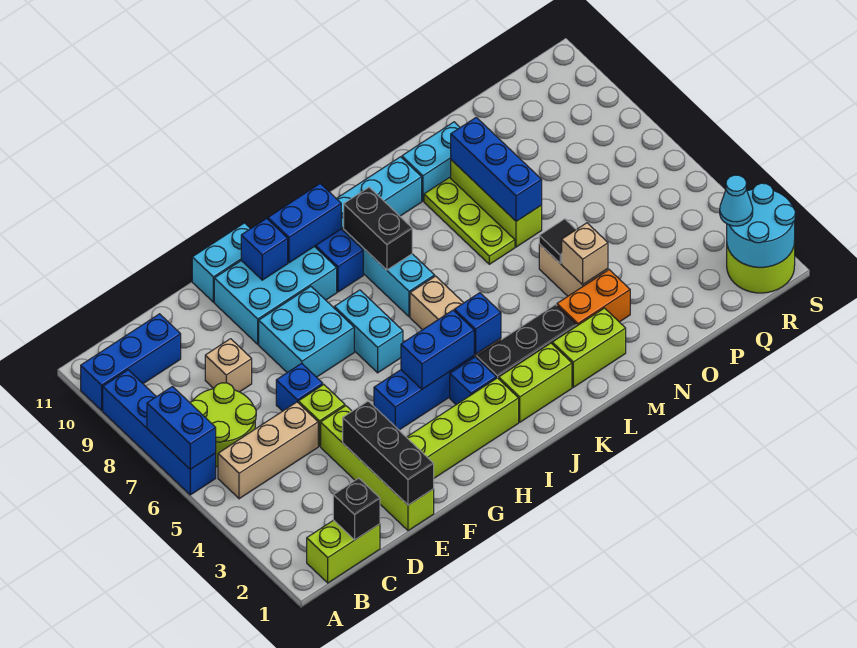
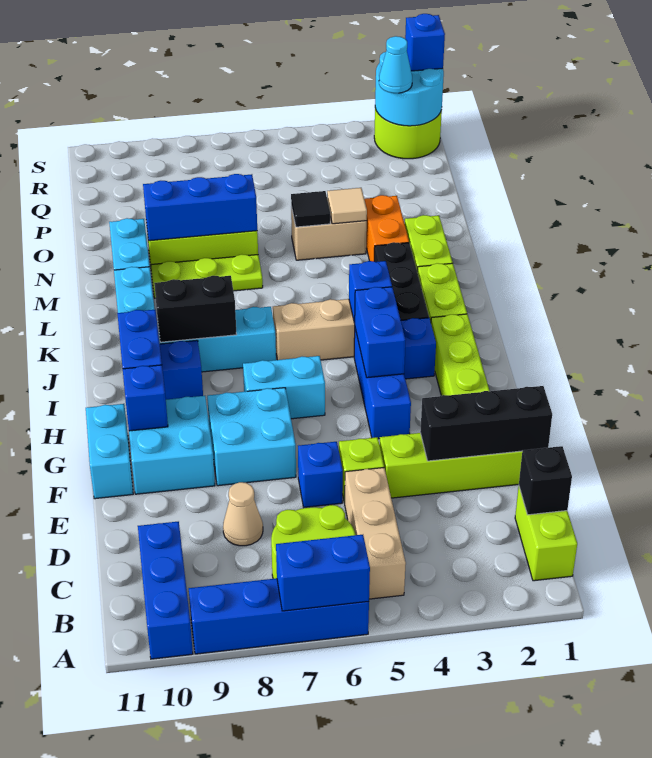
tan 1x1 brick [205,339,252,392] -> tan 1x1 cone [223,482,263,546]
cyan 2x3 brick [214,247,337,344] -> cyan 2x2 brick [129,396,215,494]
tan 1x1 brick [562,223,608,285] -> tan 1x1 tile [327,188,367,224]
none -> blue 1x1 brick [405,14,445,71]

